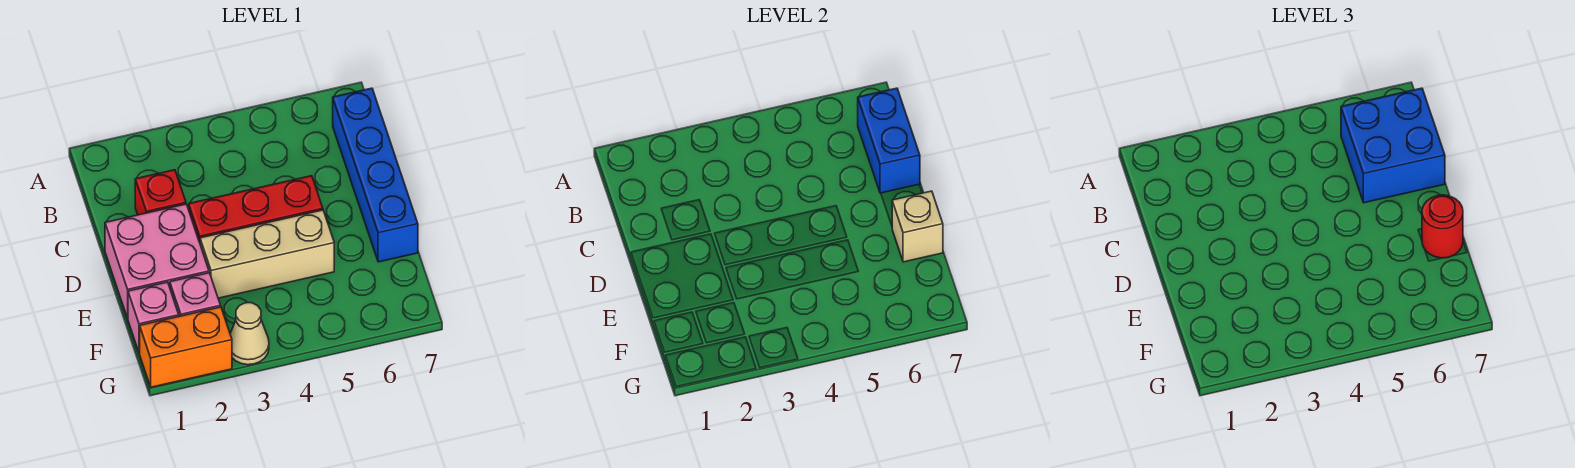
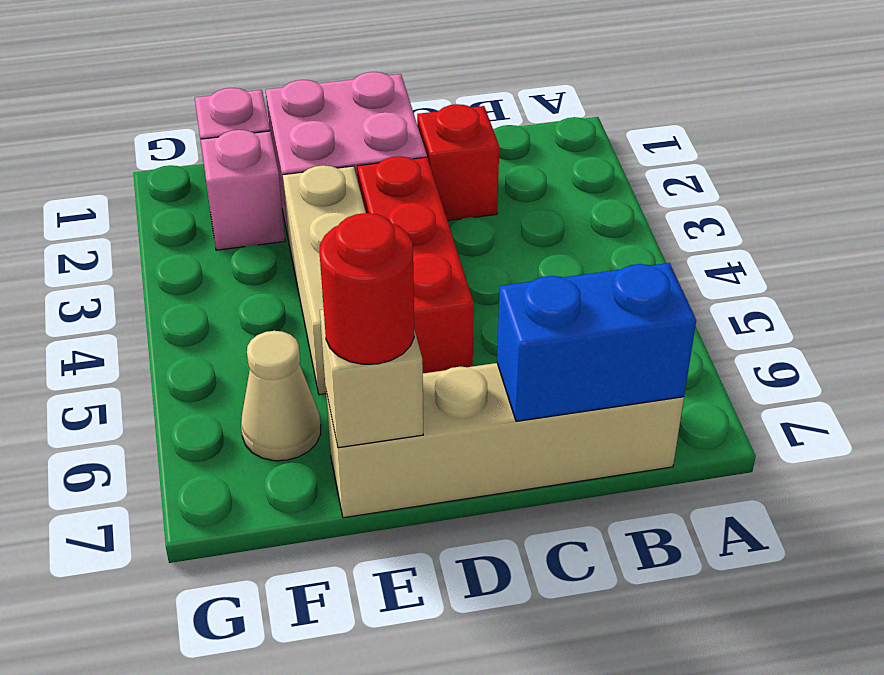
blue 2x2 brick [1341,88,1445,203] -> none
blue 1x4 brick [333,88,418,262] -> tan 1x4 brick [326,363,684,518]
orange 1x2 brick [140,307,232,387] -> none
tan 1x1 cone [230,303,269,365] -> tan 1x1 cone moved to [241,331,321,461]

